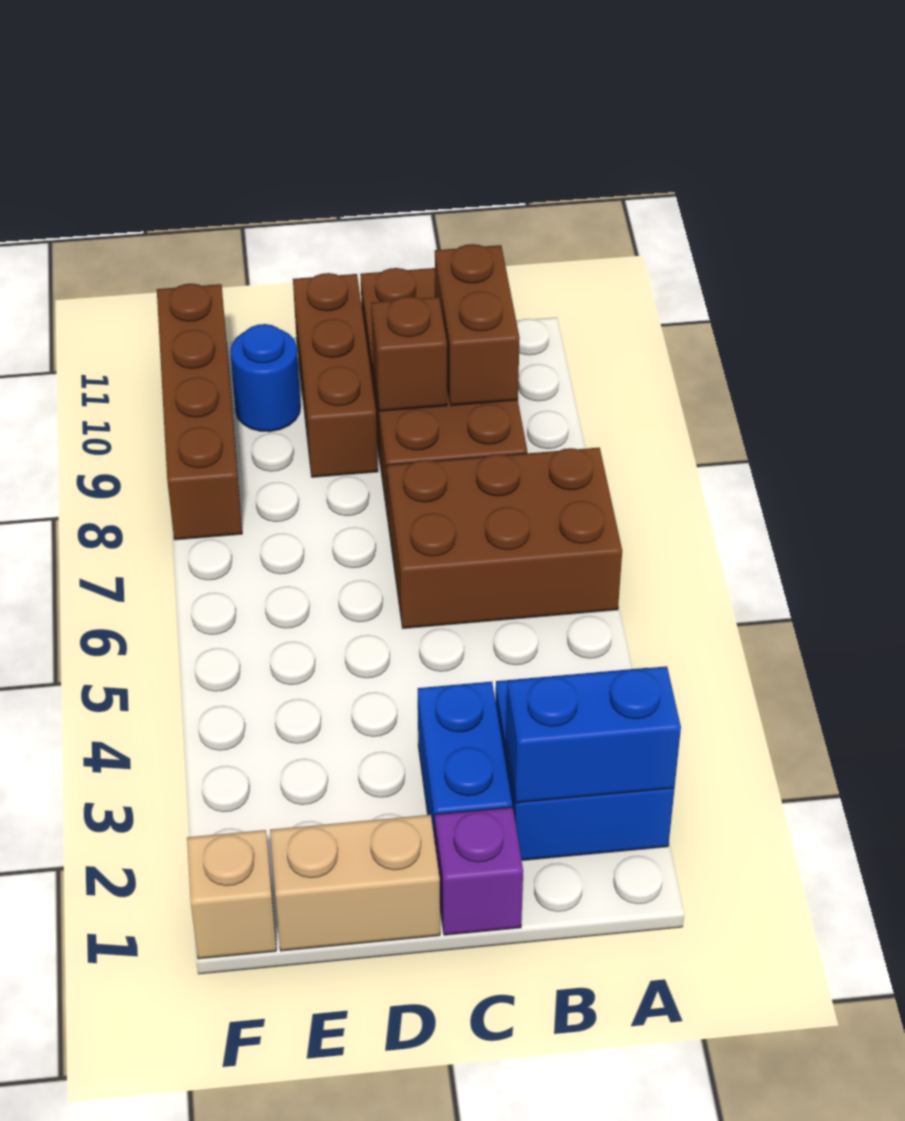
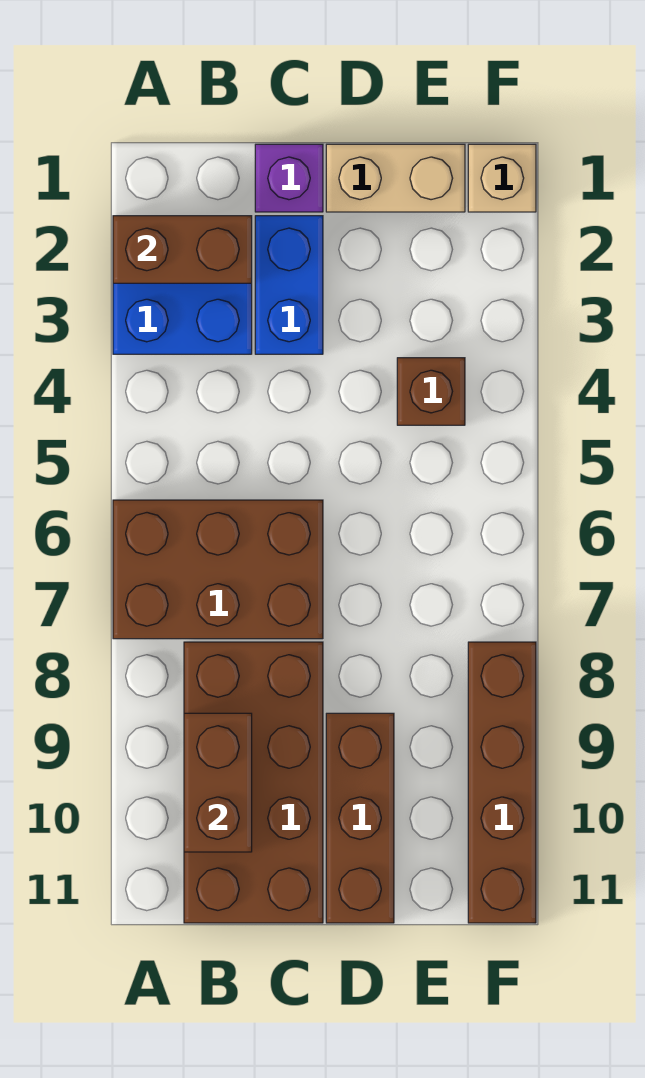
blue 1x2 brick [506,666,681,803] -> brown 1x2 brick [113,216,252,283]
brown 1x1 brick [371,297,447,411] -> brown 1x1 brick moved to [397,358,465,425]
blue 1x1 round brick [231,324,301,432] -> none

